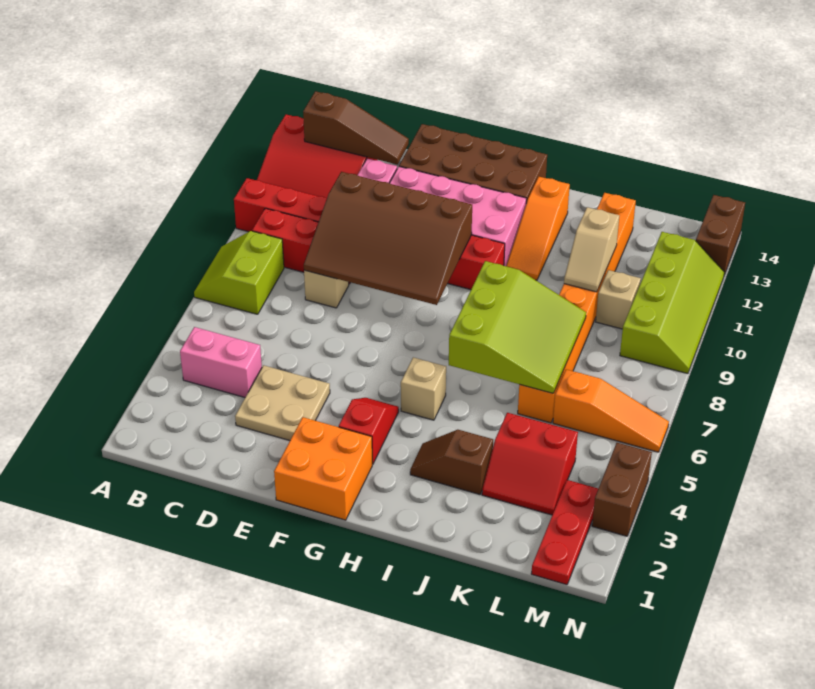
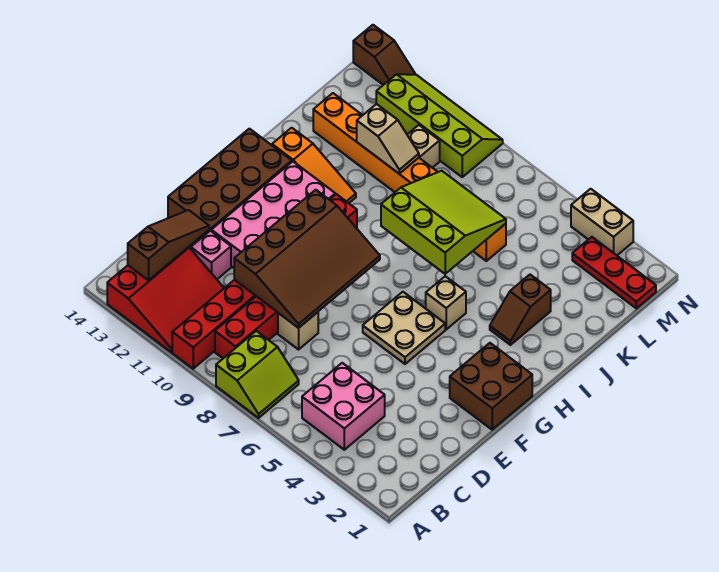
lime 2x2 slope [194,231,284,314] -> lime 2x2 slope turned to [216,331,299,418]
pink 1x2 brick [180,327,262,397] -> pink 2x2 brick [302,363,385,450]
tan 2x2 plate [235,365,330,441] -> tan 2x2 plate moved to [363,292,445,364]
orange 2x2 brick [274,417,372,520] -> brown 2x2 brick [450,343,532,430]
red 1x2 slope [339,398,399,464] -> none
red 2x2 slope [482,413,578,515] -> none
orange 1x3 slope [553,369,669,452] -> none
brown 1x2 brick [592,443,652,536] -> tan 1x2 brick [571,189,633,255]
brown 1x2 brick [696,195,745,275] -> brown 1x2 slope [353,25,415,85]

